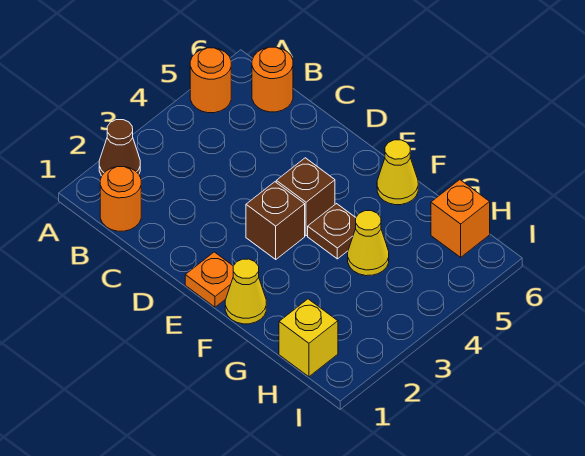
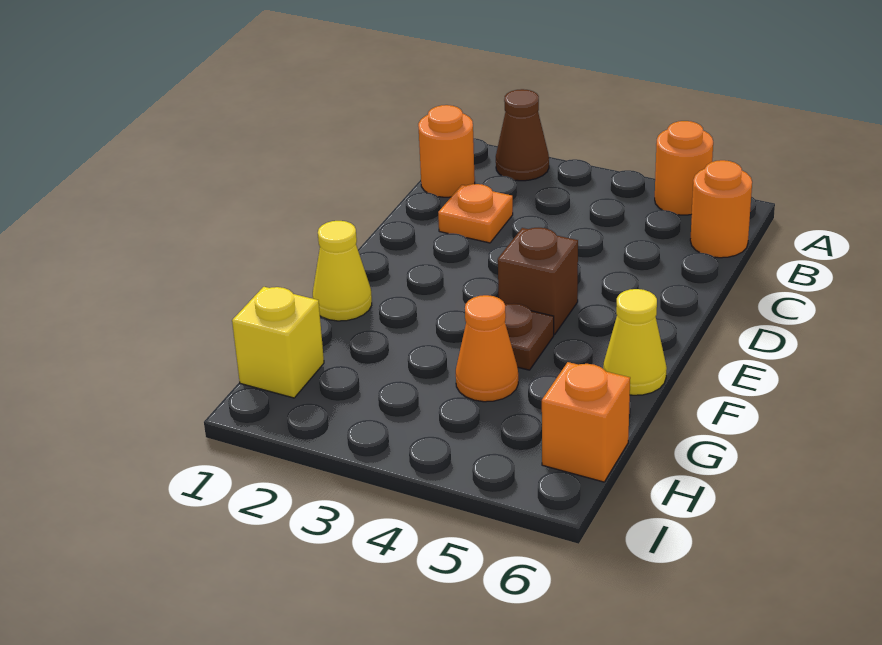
orange 1x1 plate [185,252,233,307] -> orange 1x1 plate moved to [438,184,513,243]
brown 1x1 brick [246,182,305,259] -> none
yellow 1x1 cone [348,211,389,276] -> orange 1x1 cone [456,295,518,402]

